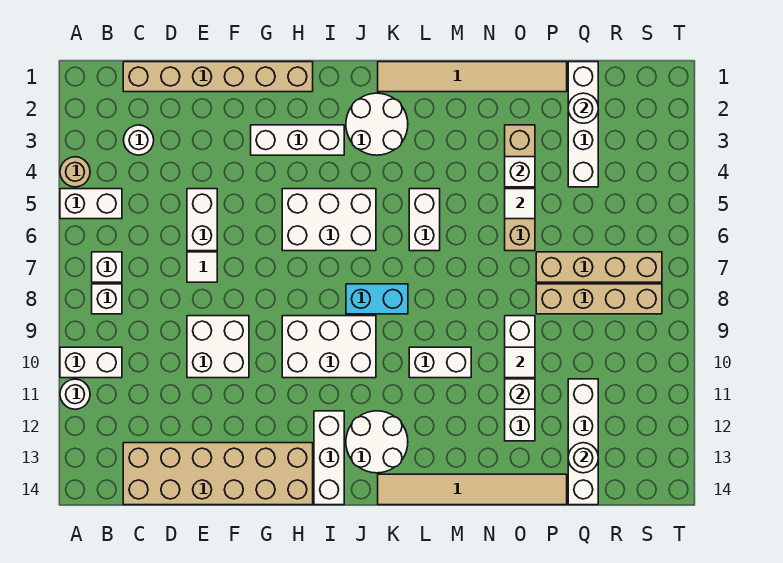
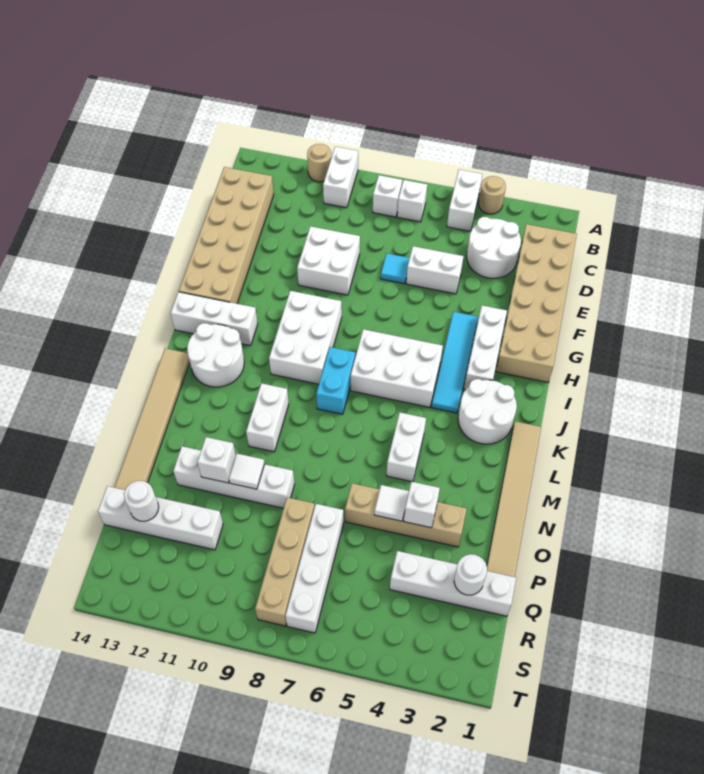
white 1x1 round brick [60,379,90,409] -> tan 1x1 round brick [307,144,331,182]
tan 1x6 brick [123,62,313,92] -> tan 2x6 brick [496,224,577,382]
white 1x1 round brick [124,125,154,155] -> white 2x2 round brick [467,217,521,278]
white 1x1 tile [187,252,217,282] -> cyan 1x1 tile [381,254,410,284]
none -> cyan 1x4 tile [432,312,478,413]
white 2x3 brick [282,189,376,251] -> white 2x3 brick turned to [351,329,443,407]
white 1x2 brick [409,189,440,251] -> white 1x2 brick turned to [386,413,426,482]
tan 1x4 brick [536,252,662,282] -> white 1x4 brick [285,504,344,633]

